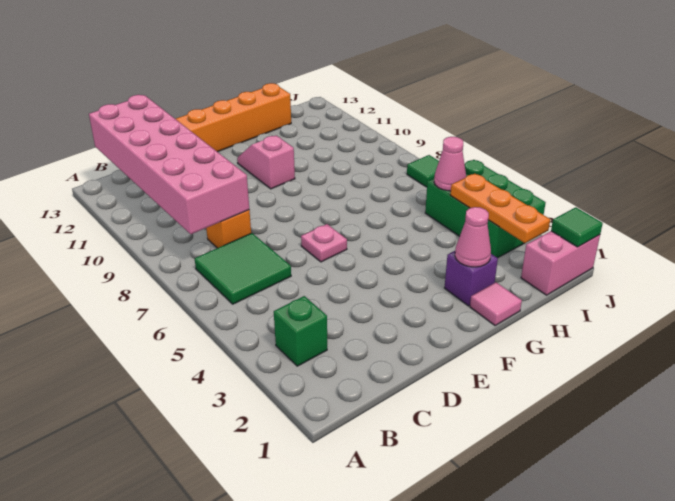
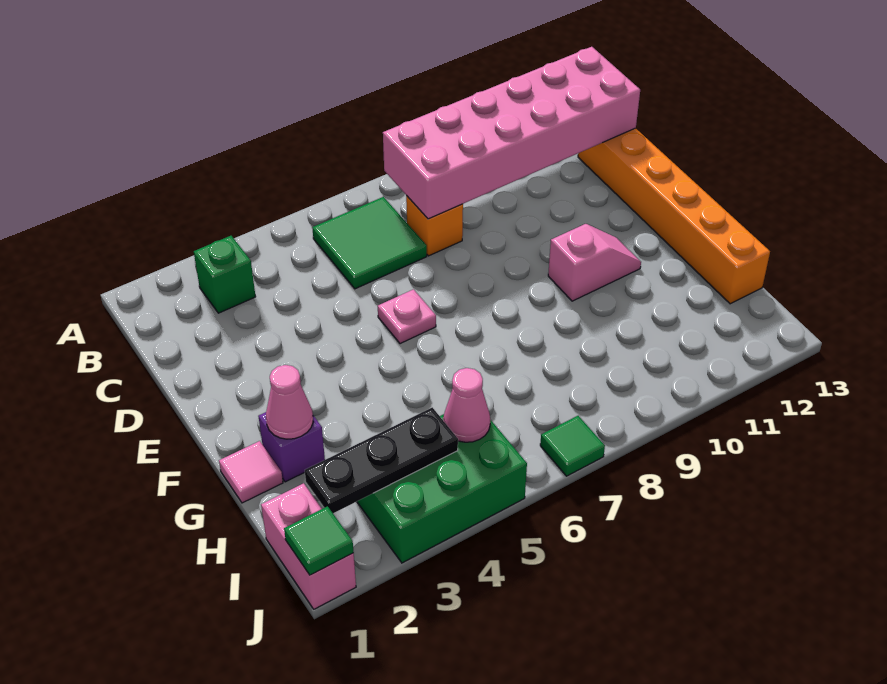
orange 1x3 plate [450,174,550,243] -> black 1x3 plate [305,407,458,513]

